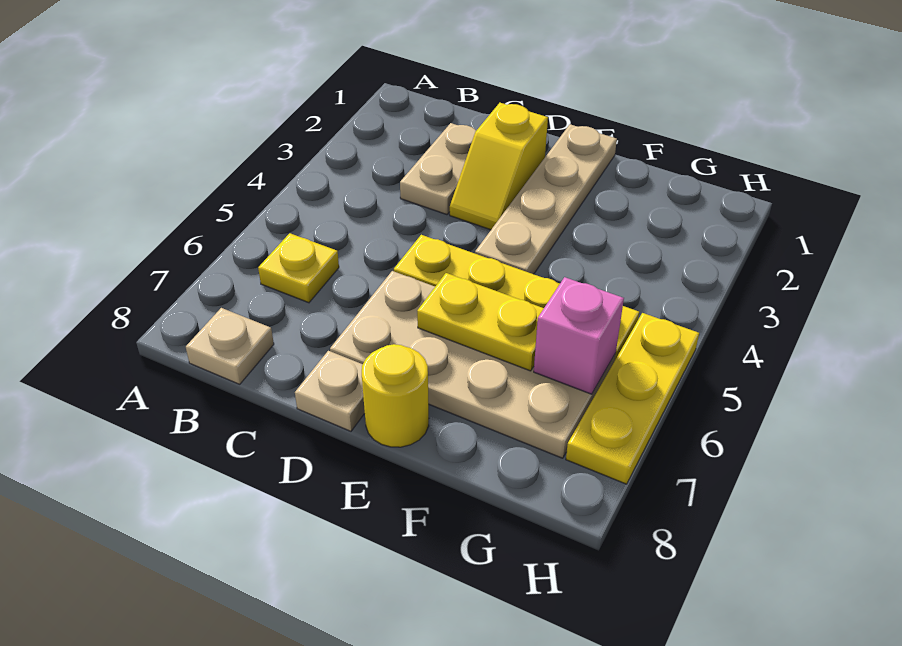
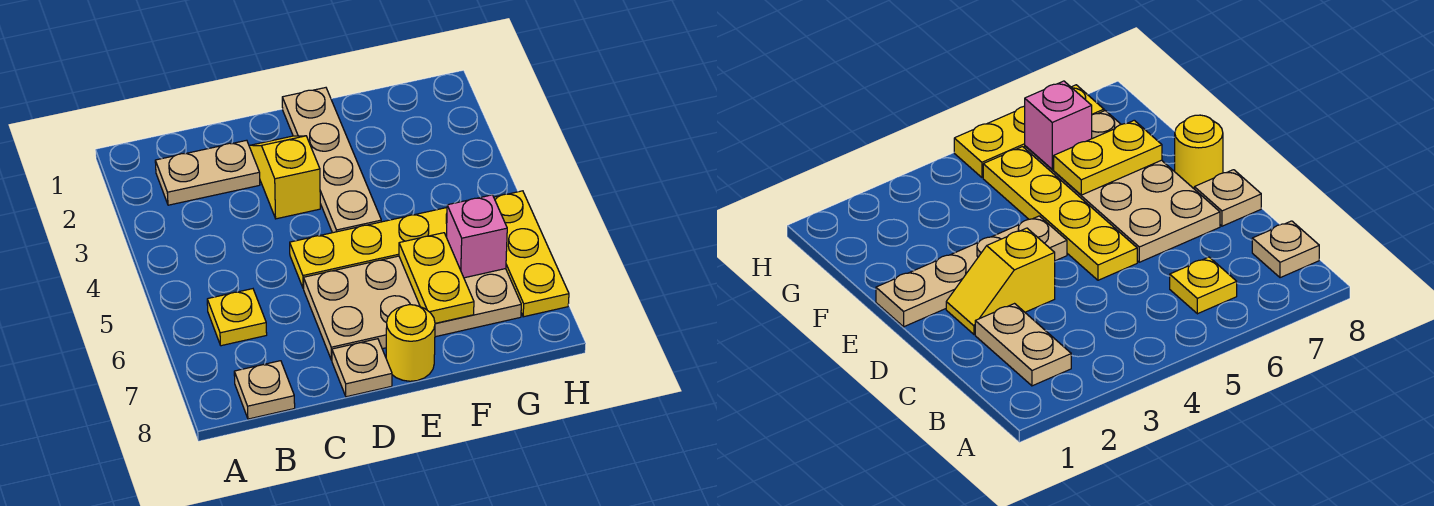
tan 1x2 plate [400,123,476,215] -> tan 1x2 plate turned to [155,140,260,205]
yellow 1x2 slope [450,103,548,230] -> yellow 1x2 slope turned to [249,136,320,219]
yellow 1x2 plate [417,273,544,371] -> yellow 1x2 plate turned to [399,233,474,323]

